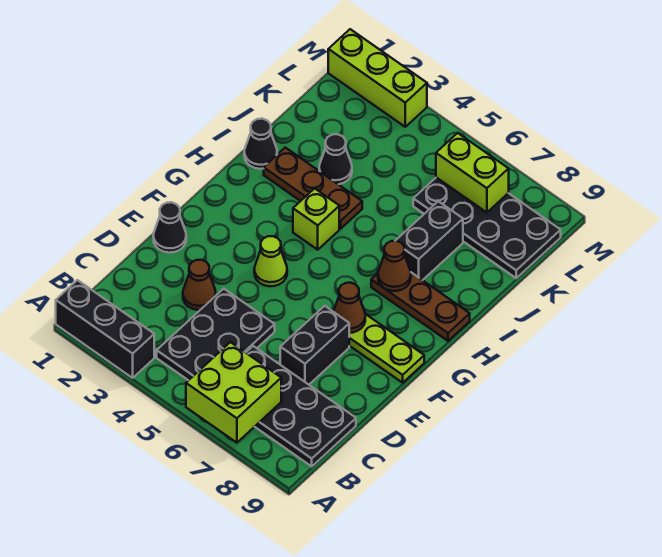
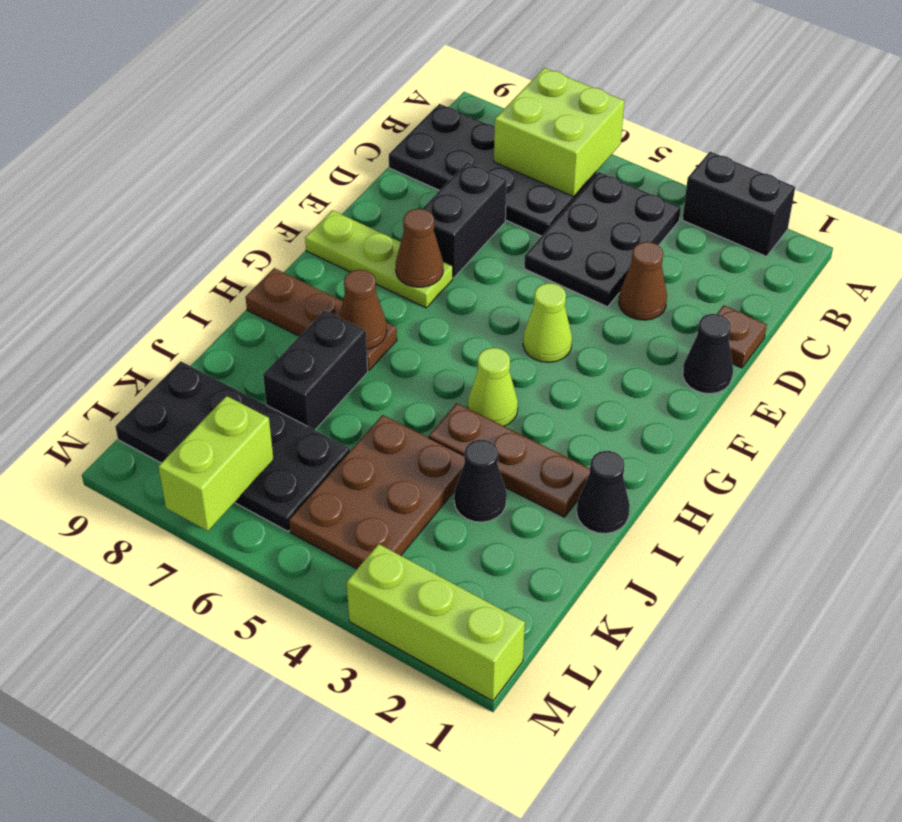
black 1x3 brick [56,280,154,378] -> black 1x2 brick [682,152,795,256]
none -> brown 1x1 plate [717,305,767,368]
lime 1x1 brick [293,188,339,250] -> lime 1x1 cone [468,348,518,426]
none -> brown 2x3 plate [289,415,465,569]
lime 1x2 brick [436,133,509,213] -> lime 1x2 brick turned to [158,396,274,531]

